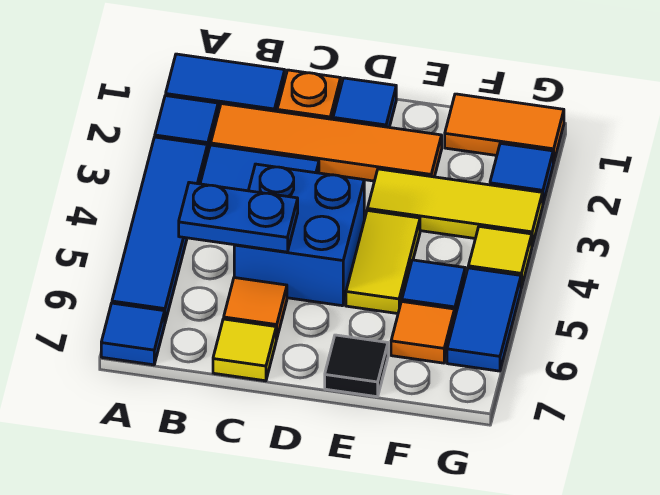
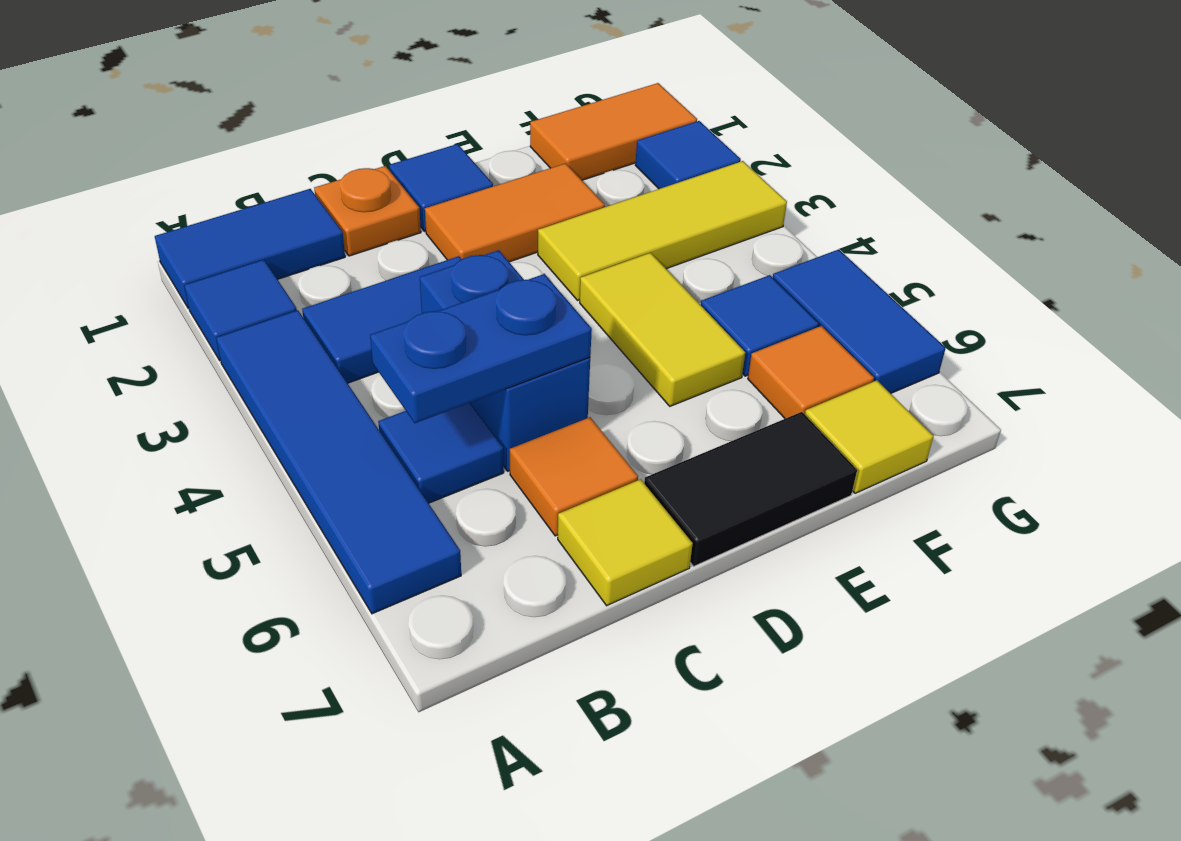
blue 1x1 tile [101,303,165,365] -> blue 1x1 tile moved to [378,403,504,503]
orange 1x4 tile [211,104,442,181] -> orange 1x2 tile [425,163,605,262]
blue 2x2 brick [234,164,364,306] -> blue 1x2 brick [420,250,590,471]
black 1x1 tile [325,335,388,397] -> black 1x2 tile [644,412,857,566]
yellow 1x1 tile [468,226,532,288] -> yellow 1x1 tile moved to [805,380,934,493]

